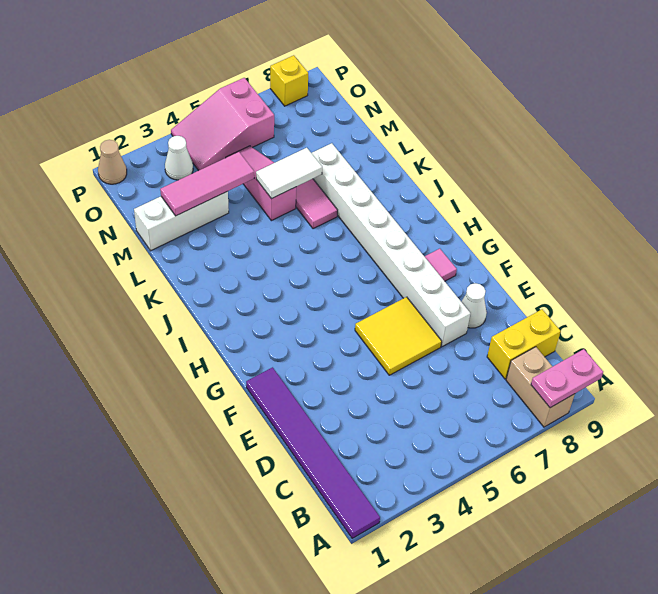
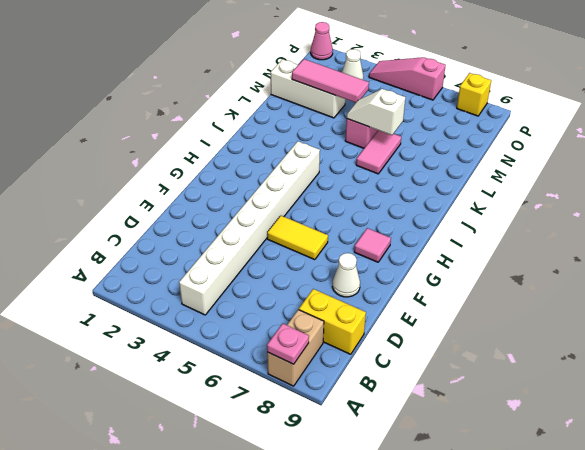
purple 1x6 tile [246,367,380,539] -> none
pink 1x2 plate [531,349,603,408] -> pink 1x1 plate [267,323,309,364]
yellow 2x2 tile [355,297,442,375] -> yellow 1x2 tile [267,216,328,260]
white 1x8 brick [312,143,470,347] -> white 1x8 brick moved to [179,141,320,315]
white 1x2 tile [256,148,322,199] -> white 1x2 slope [347,89,405,135]
pink 2x3 slope [171,78,274,171] -> pink 1x3 slope [369,57,446,100]
tan 1x1 cone [98,140,127,184] -> pink 1x1 cone [311,22,333,60]

